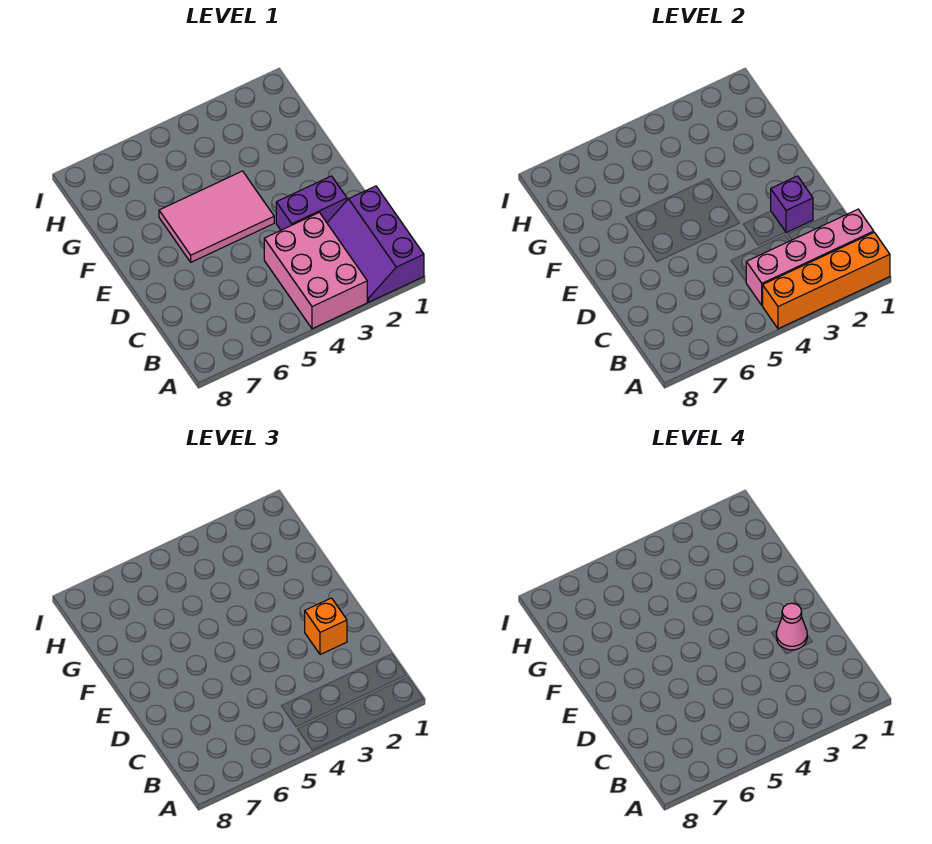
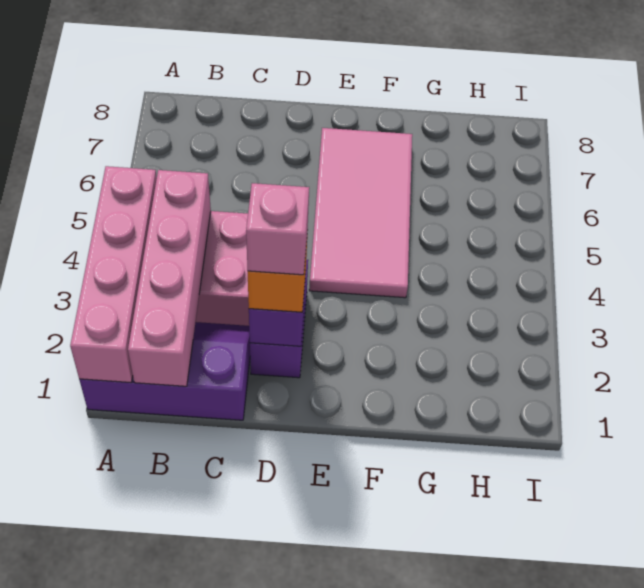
orange 1x4 brick [762,232,890,329] -> pink 1x4 brick [70,166,157,383]
pink 1x1 cone [776,603,807,650] -> pink 1x1 brick [246,183,309,275]
pink 2x3 tile [159,171,274,262] -> pink 2x4 tile [309,128,412,298]

